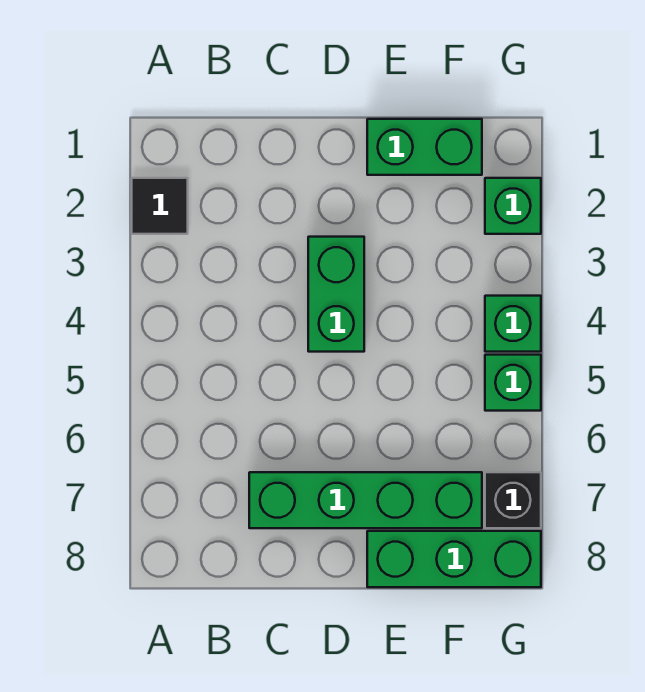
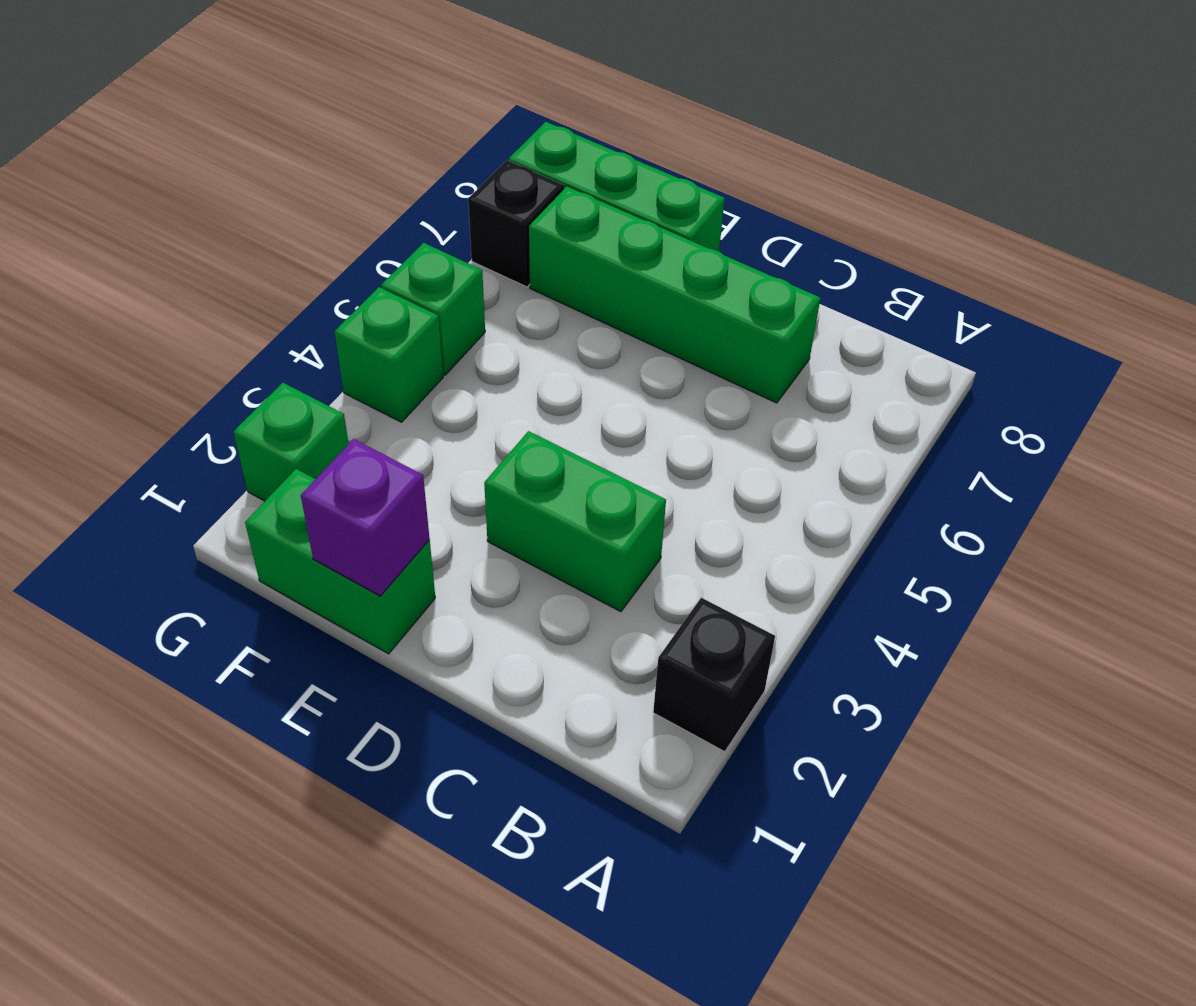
black 1x1 tile [132,178,188,234] -> black 1x1 brick [653,598,775,752]
green 1x2 brick [308,237,364,352] -> green 1x2 brick turned to [484,431,666,612]
none -> purple 1x1 brick [301,439,430,596]

